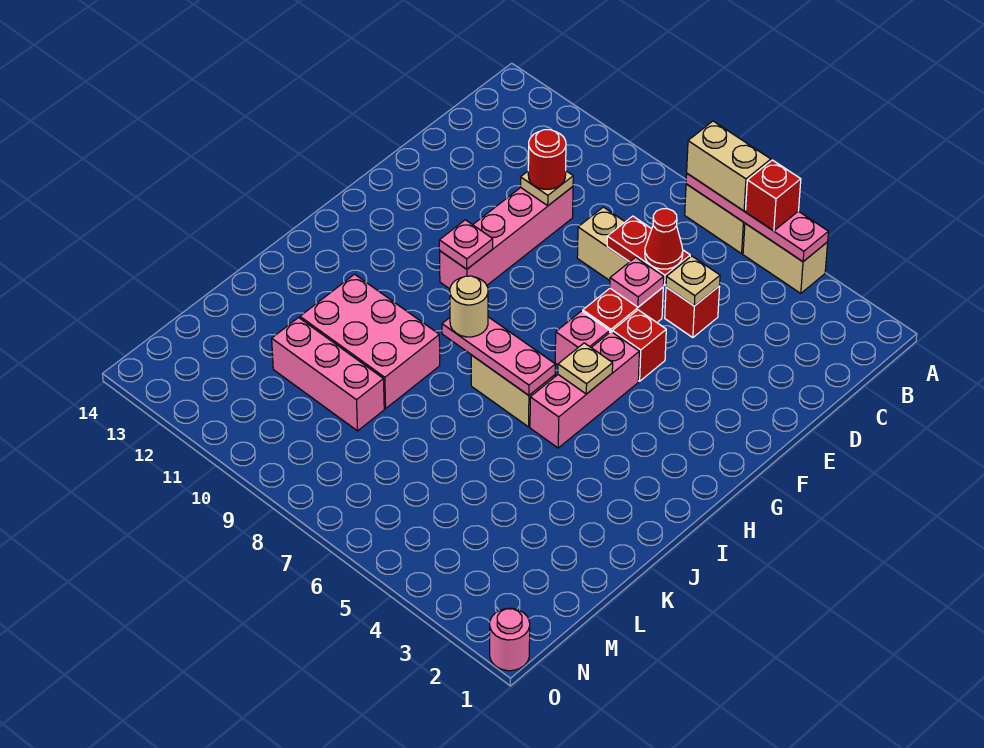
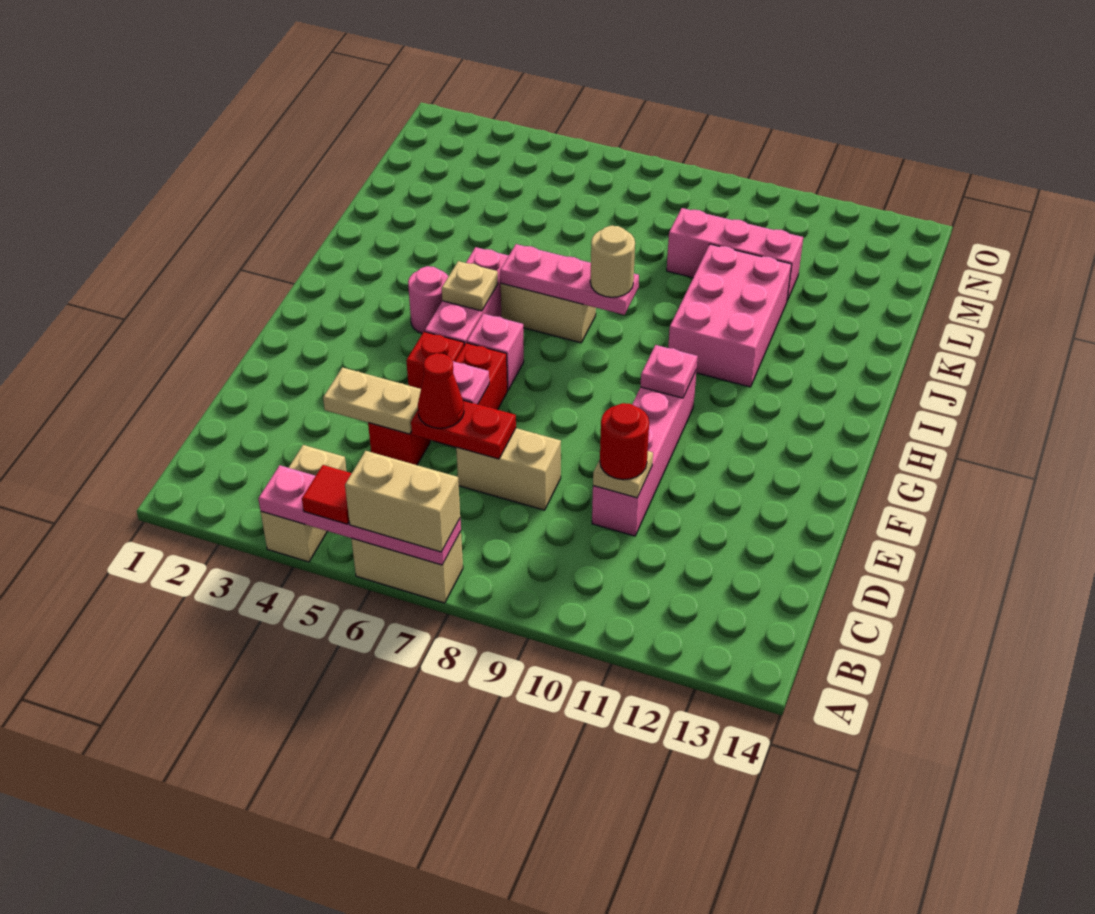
tan 1x2 brick [743,223,828,293] -> tan 1x2 brick turned to [261,445,347,562]
red 1x1 brick [746,160,801,231] -> red 1x1 tile [302,465,352,524]
tan 1x1 plate [666,256,720,306] -> tan 1x2 plate [323,368,421,434]
pink 2x3 brick [300,274,440,408] -> pink 2x3 brick turned to [668,244,792,387]
pink 1x1 round brick [490,608,530,671] -> pink 1x1 round brick moved to [408,266,449,334]

